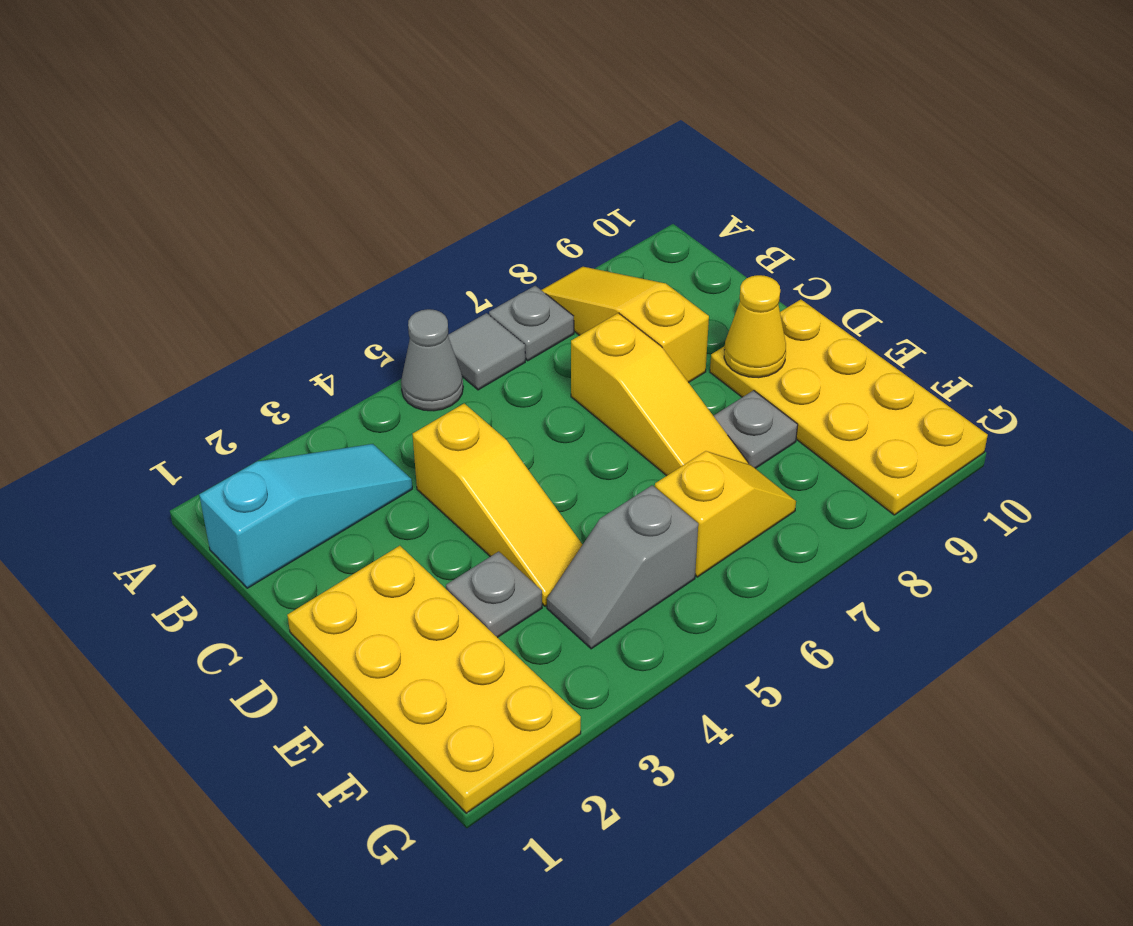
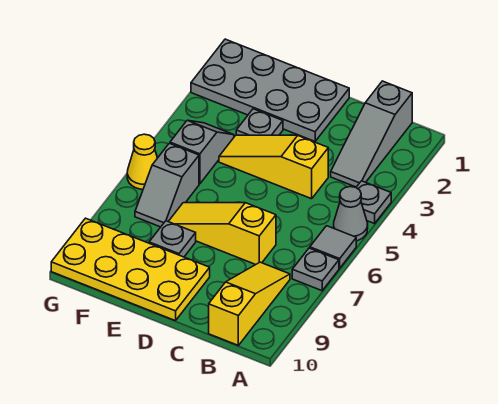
none -> grey 1x1 plate [356,181,391,224]
yellow 1x3 slope [542,267,709,383] -> yellow 1x3 slope turned to [209,262,290,345]
cyan 1x3 slope [199,444,412,588] -> grey 1x3 slope [331,81,412,187]
yellow 2x4 plate [287,546,581,813] -> grey 2x4 plate [191,39,349,141]
yellow 1x1 cone [724,275,786,378] -> yellow 1x1 cone moved to [127,134,157,189]
yellow 1x2 slope [655,451,796,577] -> grey 1x2 slope [135,143,199,227]

